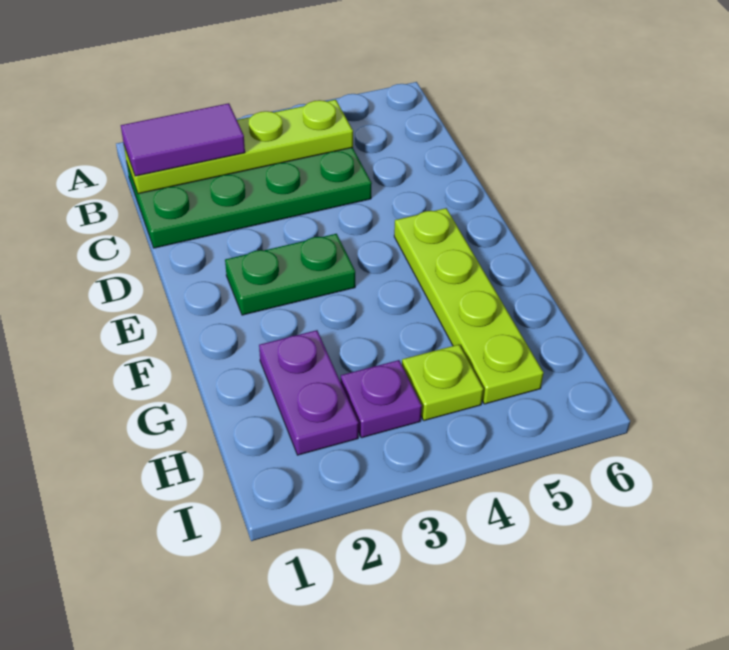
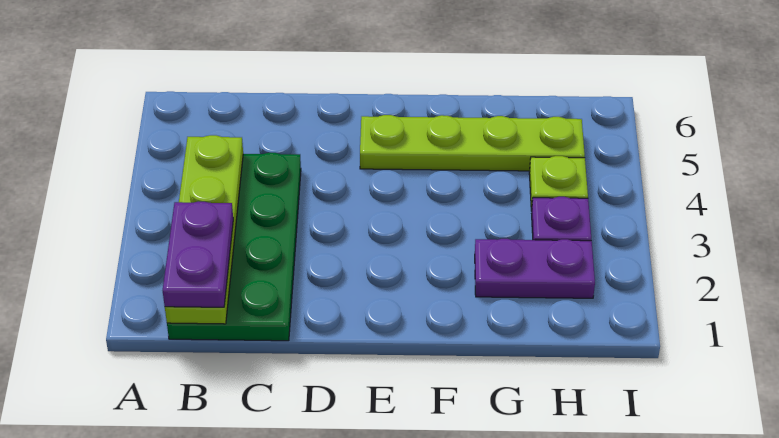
purple 1x2 tile [121,103,245,176] -> purple 1x2 plate [163,201,233,307]
green 1x2 plate [225,234,355,315] -> none

